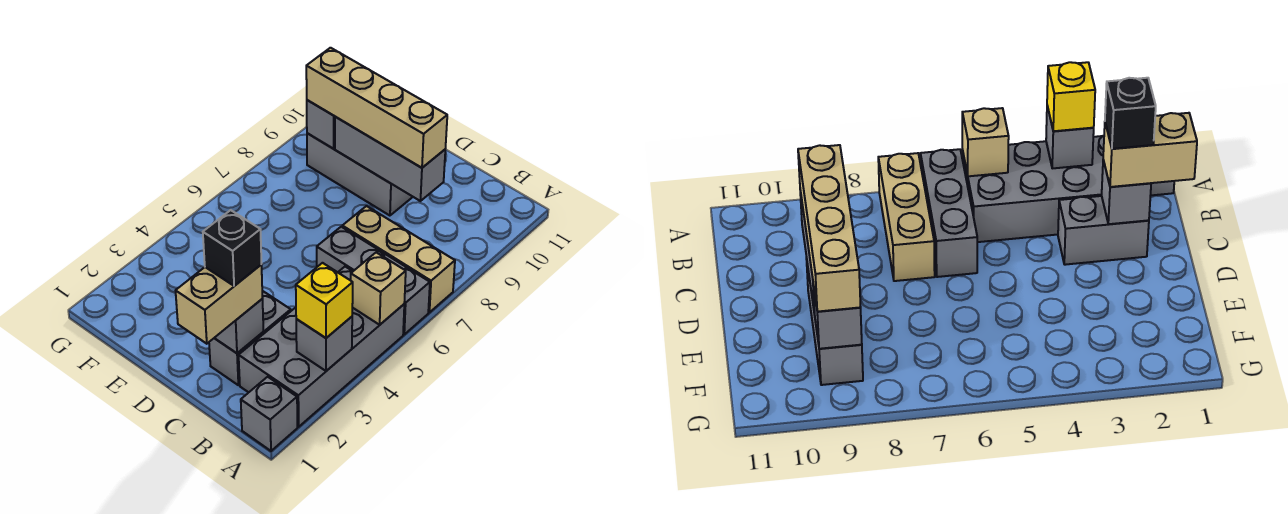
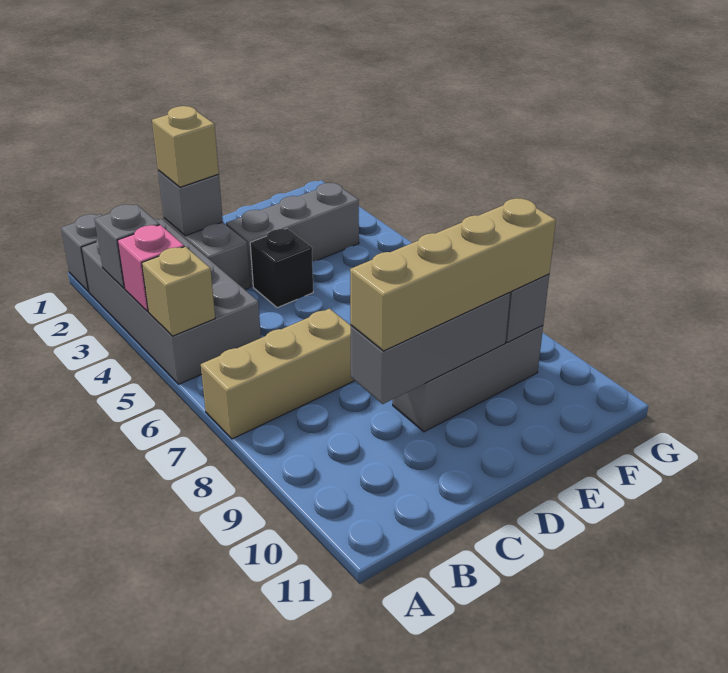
yellow 1x1 brick [296,263,353,338] -> none
none -> pink 1x1 brick [117,225,184,312]
grey 1x3 brick [317,227,430,334] -> grey 1x3 brick moved to [226,183,359,286]
tan 1x2 brick [176,265,263,344] -> tan 1x1 brick [152,106,219,187]
black 1x1 brick [203,210,262,286] -> black 1x1 brick moved to [250,229,313,308]

